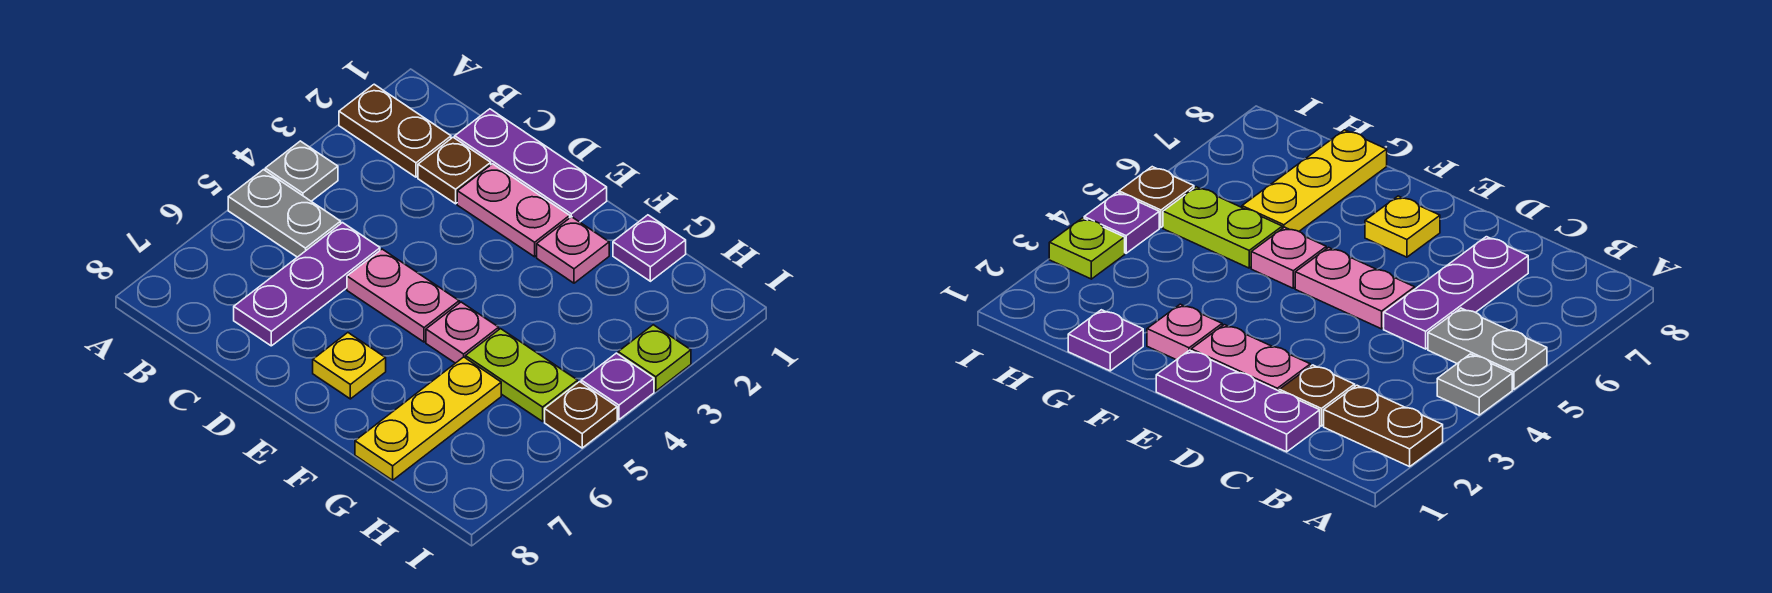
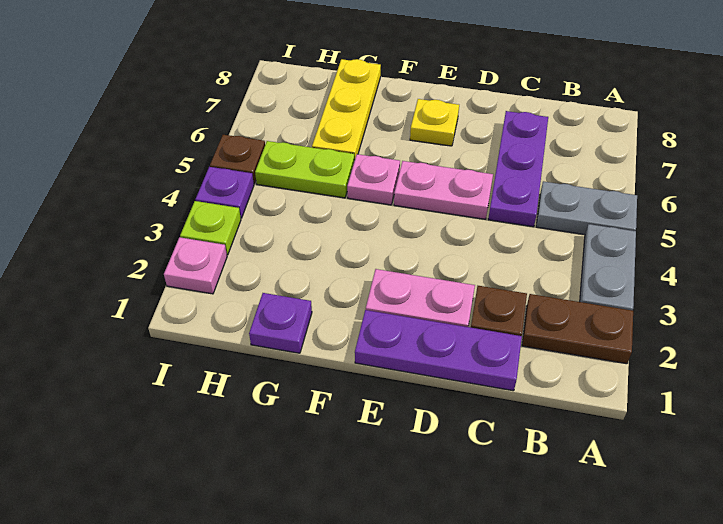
grey 1x1 plate [265,141,338,201] -> grey 1x2 plate [580,224,636,310]
pink 1x1 plate [537,217,609,283] -> pink 1x1 plate moved to [164,237,227,294]

